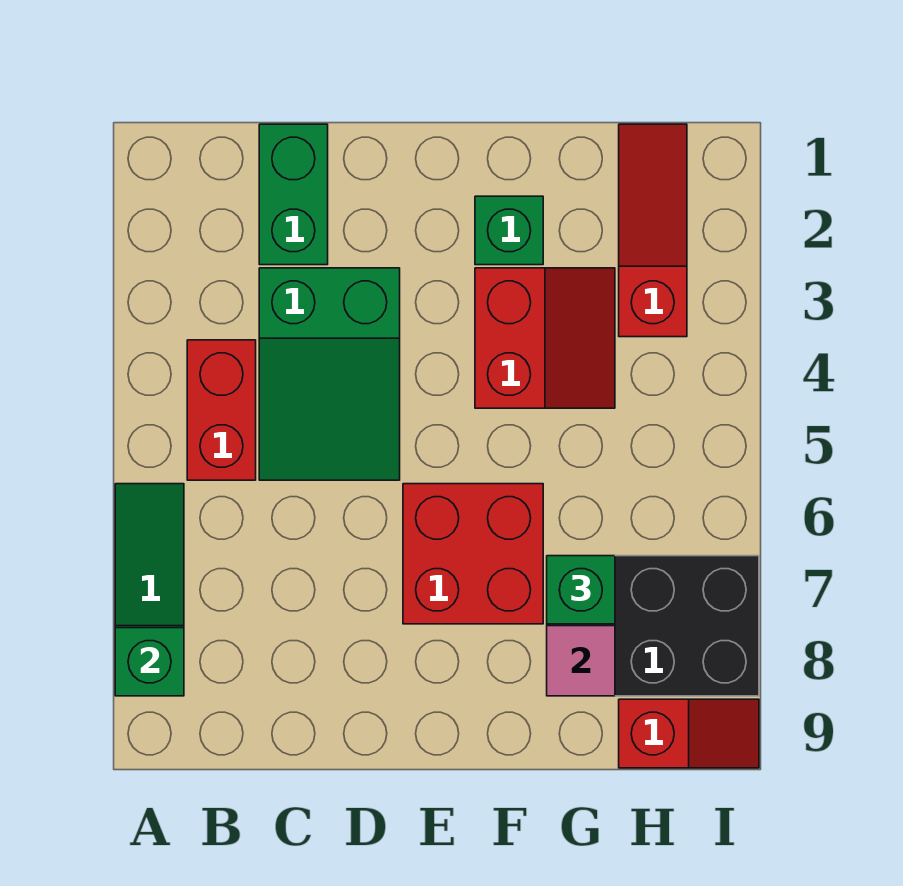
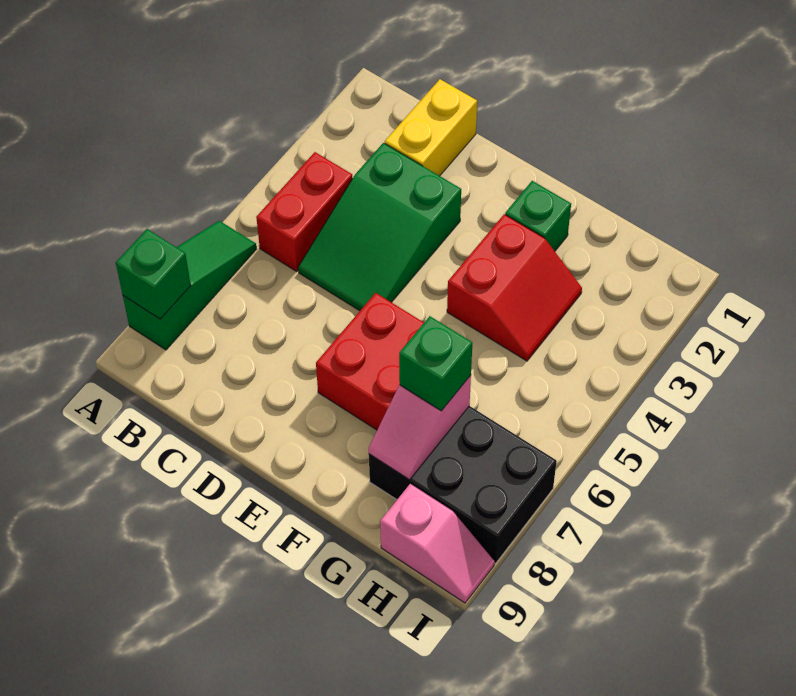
green 1x2 brick [259,124,328,265] -> yellow 1x2 brick [385,79,477,176]
red 1x3 slope [619,124,687,337] -> none
red 1x2 slope [619,699,759,768] -> pink 1x2 slope [380,483,494,603]

